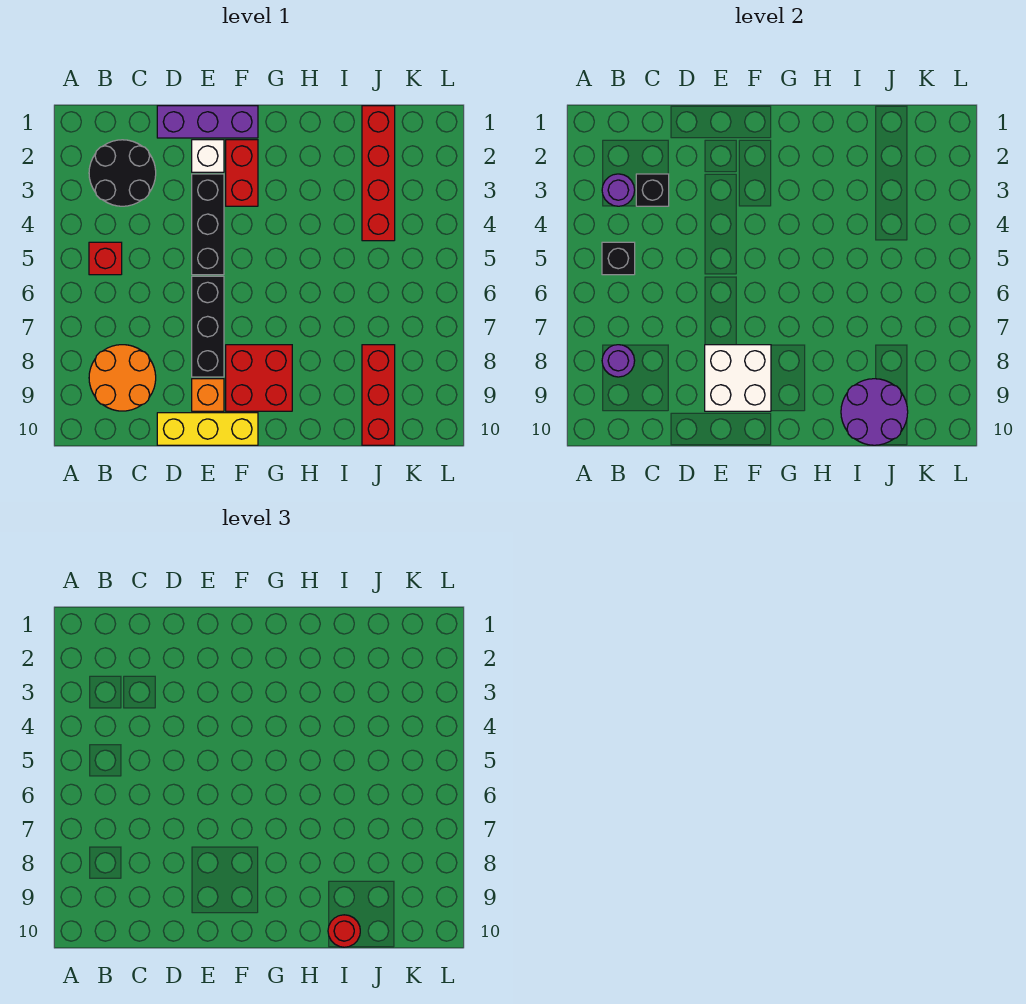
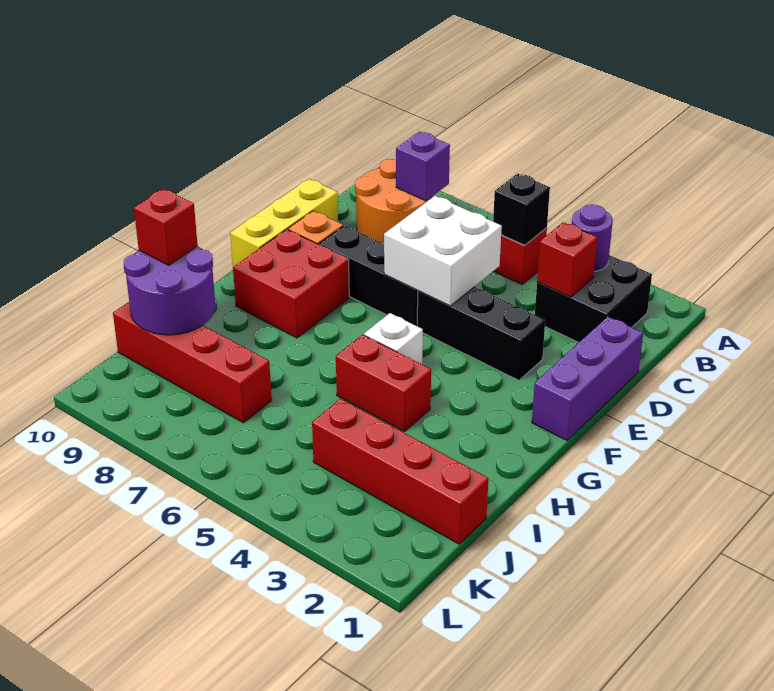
black 2x2 round brick [89,140,156,206] -> black 2x2 brick [535,255,652,342]
purple 1x1 round brick [602,345,635,377] -> purple 1x1 brick [396,132,450,201]
black 1x1 brick [636,174,669,206] -> red 1x1 brick [537,222,597,297]
white 1x1 brick [192,140,224,172] -> white 1x1 brick moved to [364,313,423,364]
white 2x2 brick [705,345,771,411] -> white 2x2 brick moved to [384,196,502,306]
red 1x2 brick [226,140,258,206] -> red 1x2 brick moved to [336,335,431,431]
red 1x1 round brick [328,915,360,947] -> red 1x1 brick [134,189,198,265]
red 1x3 brick [362,345,395,445] -> red 1x4 brick [113,302,272,423]

